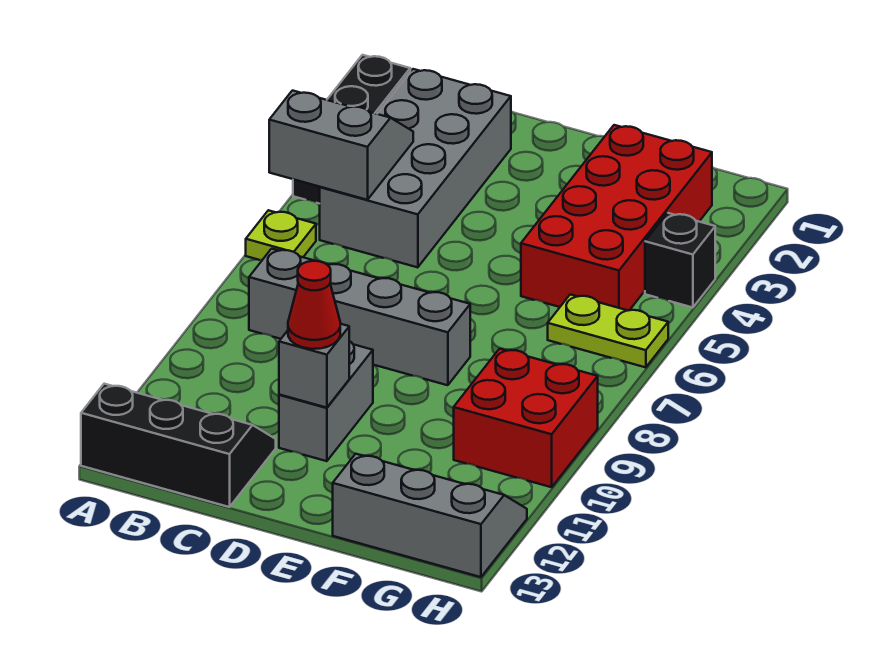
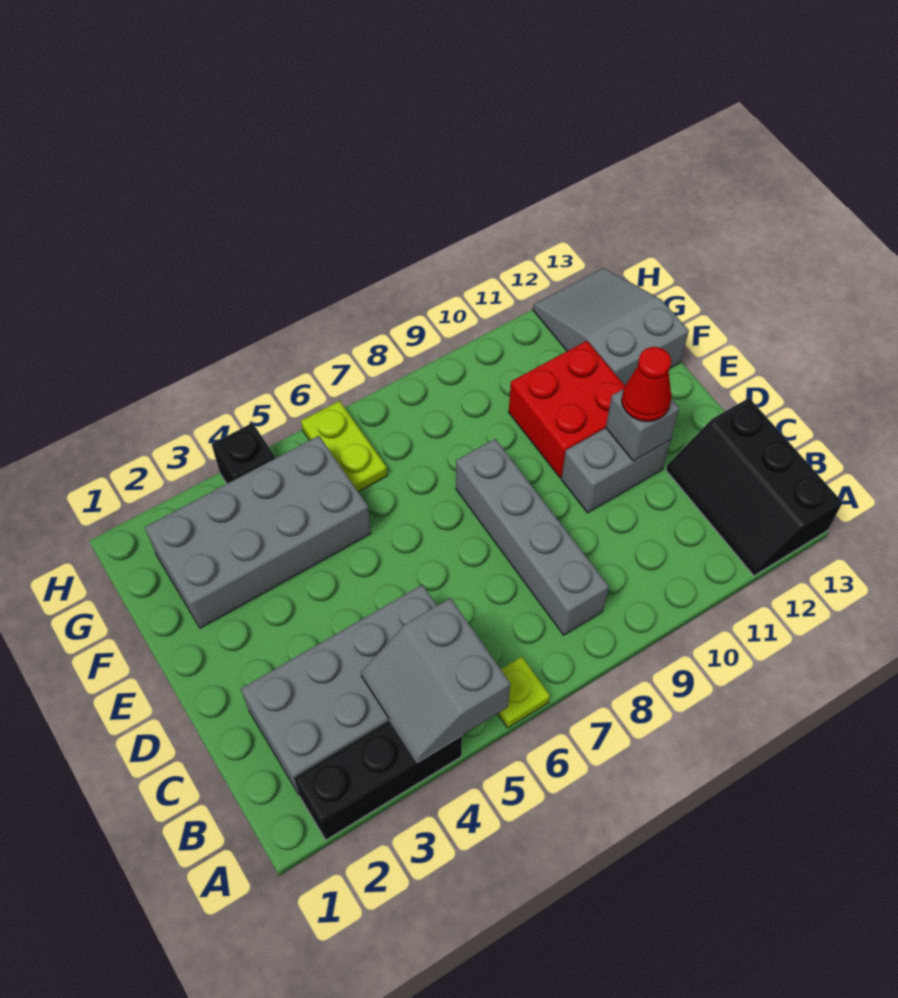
red 2x4 brick [521,125,712,310] -> grey 2x4 brick [145,436,371,628]
grey 2x3 slope [333,454,527,577] -> grey 2x3 slope turned to [533,268,689,385]
red 2x2 brick [454,349,598,487] -> red 2x2 brick moved to [509,341,625,478]

